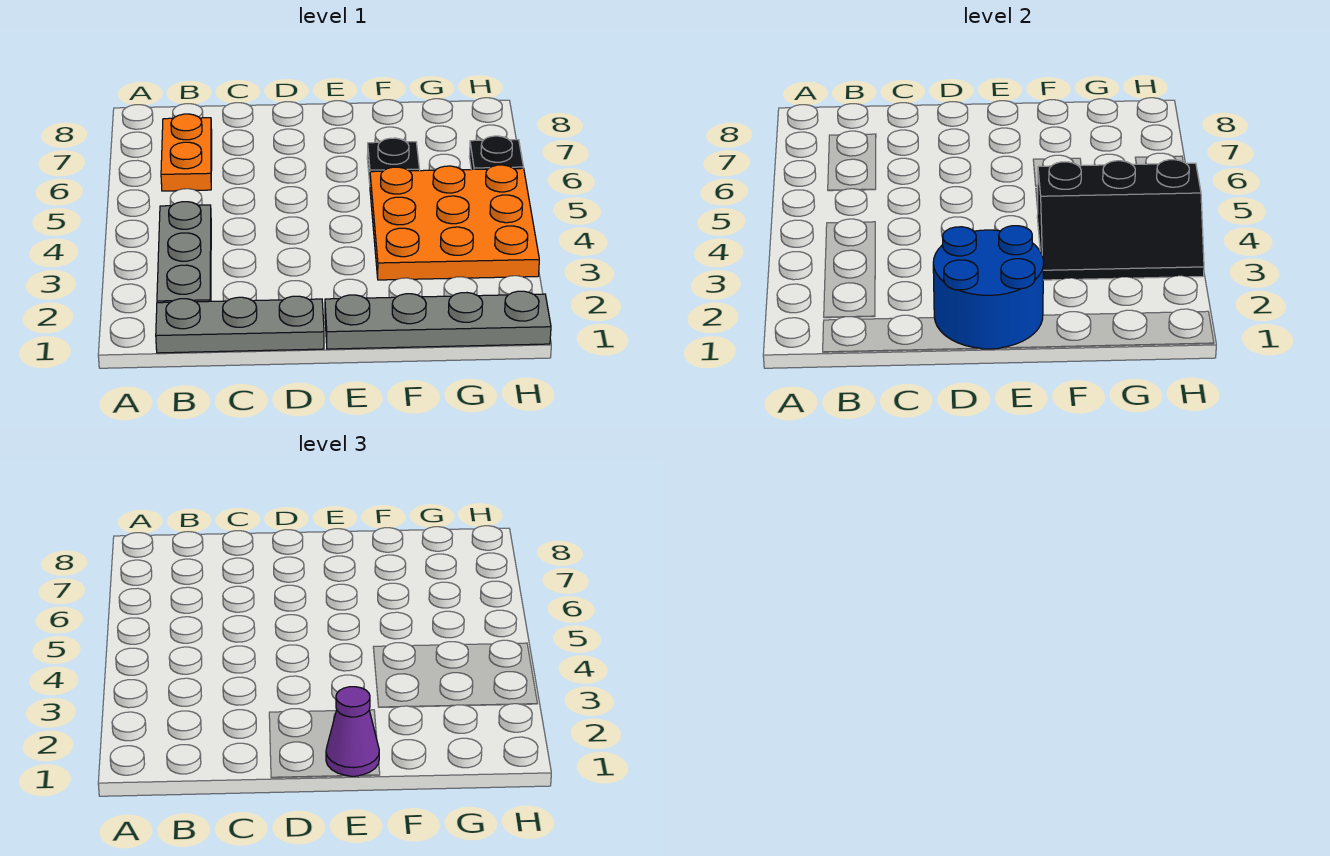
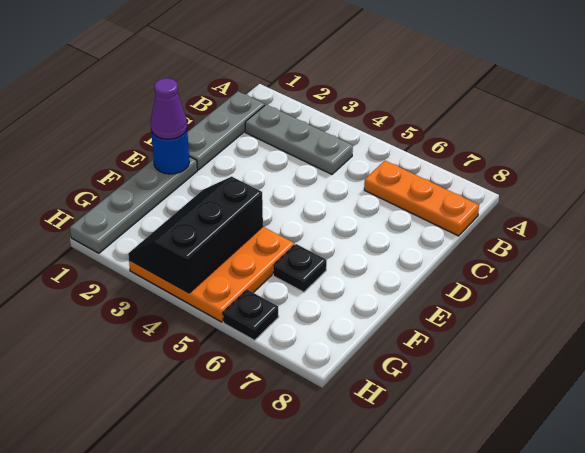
orange 1x2 plate [161,114,212,191] -> orange 1x3 plate [364,161,479,236]
blue 2x2 round brick [933,226,1044,349] -> blue 1x1 round brick [151,130,189,174]

